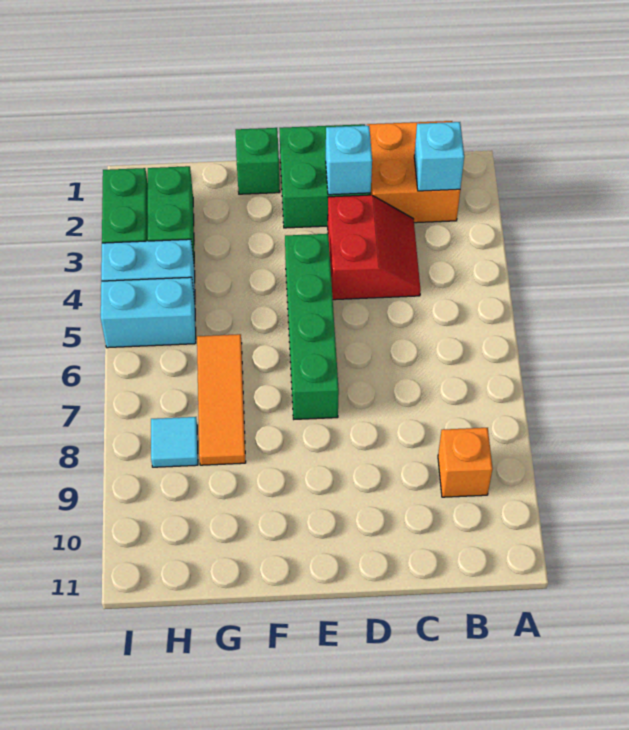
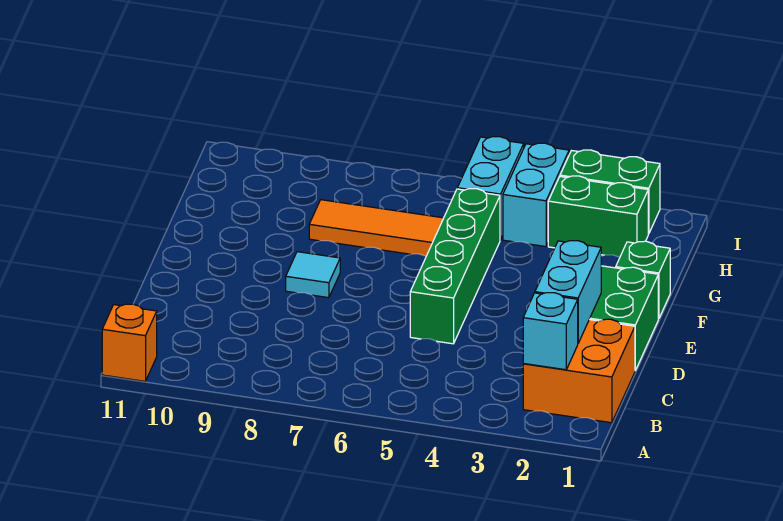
orange 1x1 brick [438,428,493,497] -> orange 1x1 brick moved to [102,304,157,381]
red 2x2 slope [328,195,421,300] -> none
cyan 1x1 brick [326,126,372,195] -> cyan 1x2 brick [535,241,601,343]
green 1x4 brick [285,234,339,419] -> green 1x4 brick turned to [410,189,500,344]
cyan 1x1 tile [151,417,198,467] -> cyan 1x1 tile moved to [286,252,340,298]

